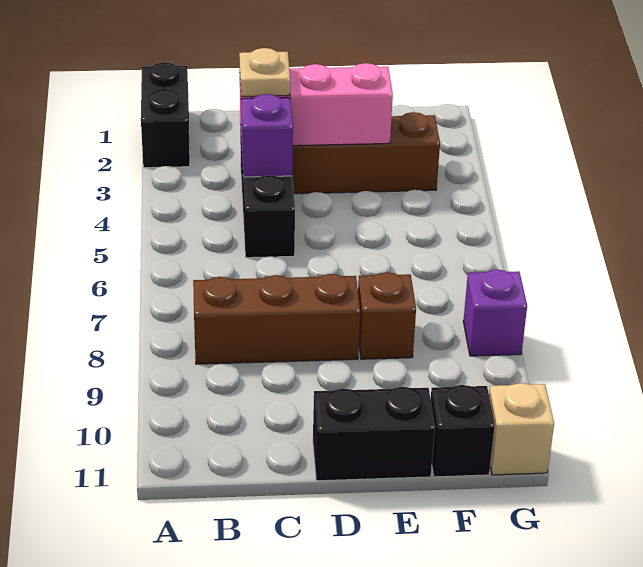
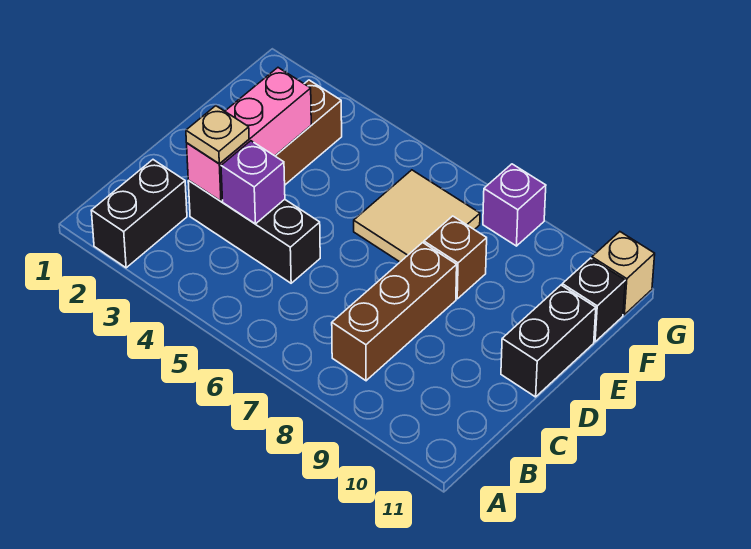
black 1x2 brick [141,62,190,168] -> black 1x2 brick turned to [91,160,187,268]
none -> tan 2x2 tile [354,170,480,262]

